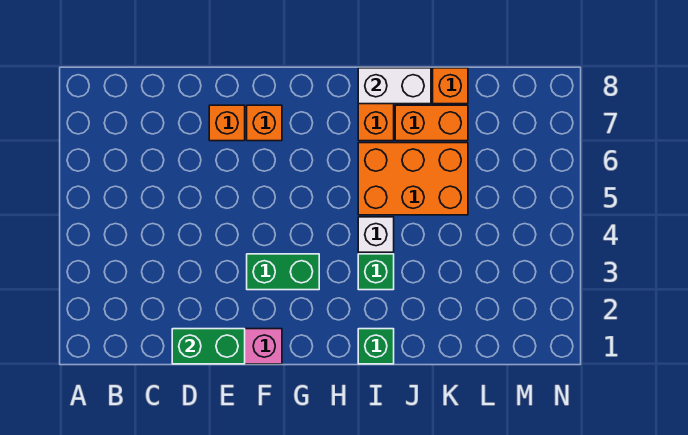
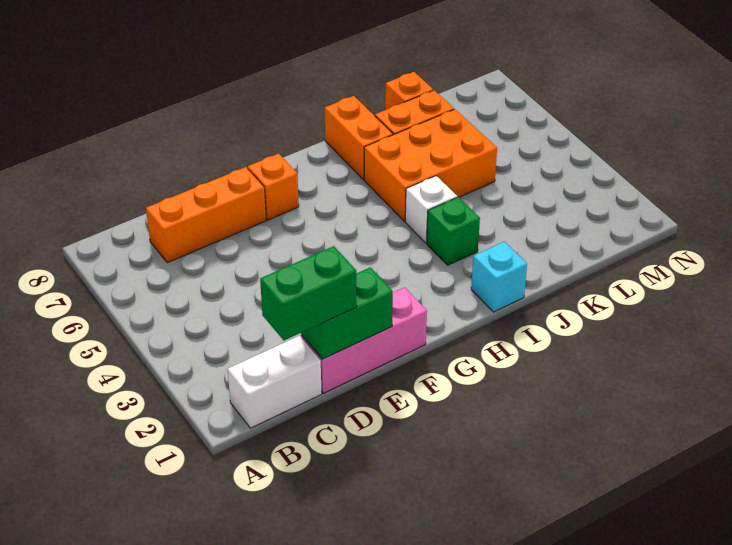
orange 1x1 brick [209,105,245,141] -> orange 1x3 brick [146,167,266,263]
green 1x2 brick [247,254,319,290] -> green 1x2 brick moved to [260,246,357,340]
green 1x1 brick [358,329,394,364] -> cyan 1x1 brick [471,242,527,312]
white 1x2 brick [358,68,431,104] -> white 1x2 brick moved to [227,336,322,428]

